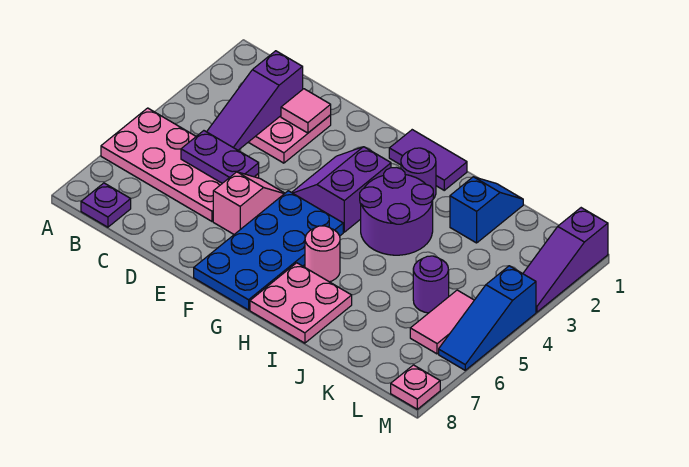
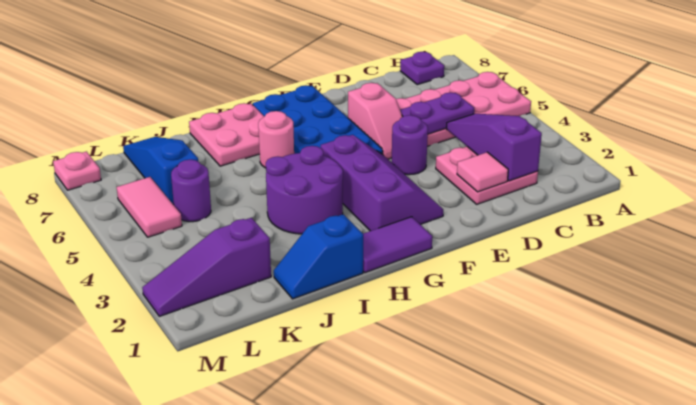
purple 2x2 slope [292,147,391,232] -> purple 2x3 slope [321,135,443,231]
purple 1x1 round brick [401,148,436,199] -> purple 1x1 round brick moved to [392,115,428,175]
blue 1x2 slope [450,177,523,243] -> blue 1x2 slope turned to [274,214,363,299]
purple 1x3 slope [523,208,608,312] -> purple 1x3 slope turned to [142,218,271,316]
blue 1x3 slope [439,266,536,370] -> blue 1x3 slope moved to [123,137,198,204]

